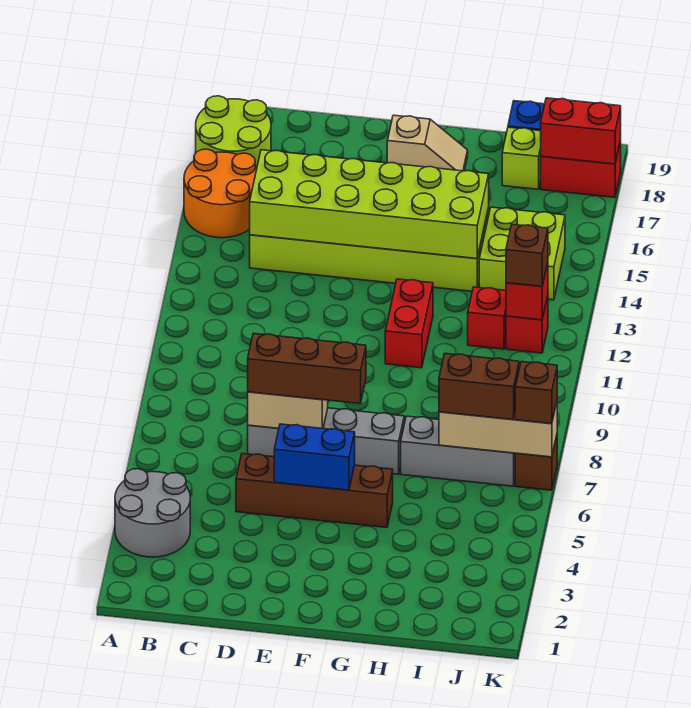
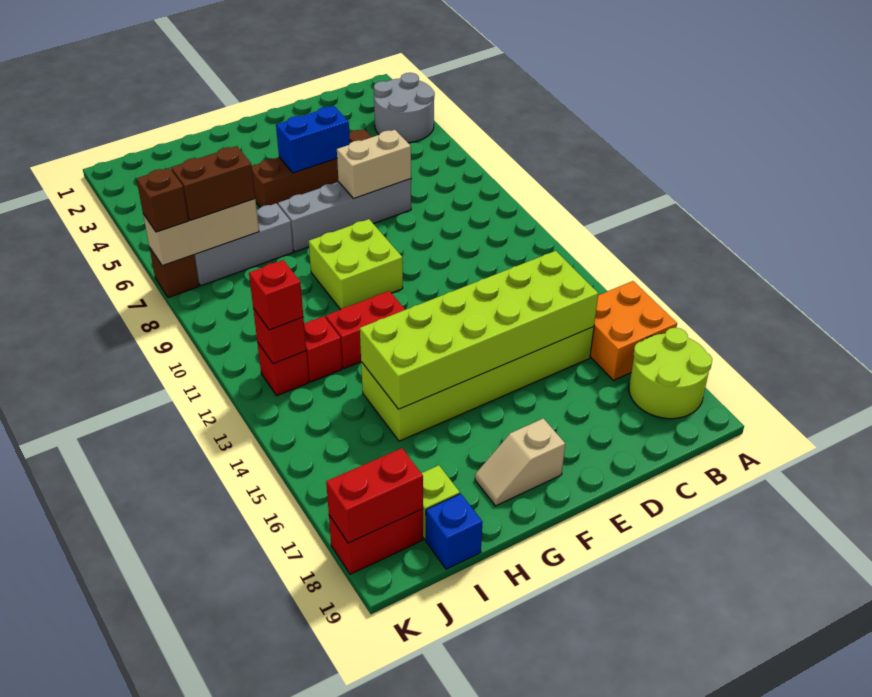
orange 2x2 round brick [184,149,257,238] -> orange 2x2 brick [590,281,677,380]
brown 1x3 brick [248,333,366,404] -> none
red 1x2 brick [385,279,433,368] -> red 1x2 brick turned to [326,291,405,368]
lime 2x2 brick [479,207,565,300] -> lime 2x2 brick moved to [309,219,403,310]
brown 1x1 brick [506,224,548,286] -> red 1x1 brick [249,260,303,330]

